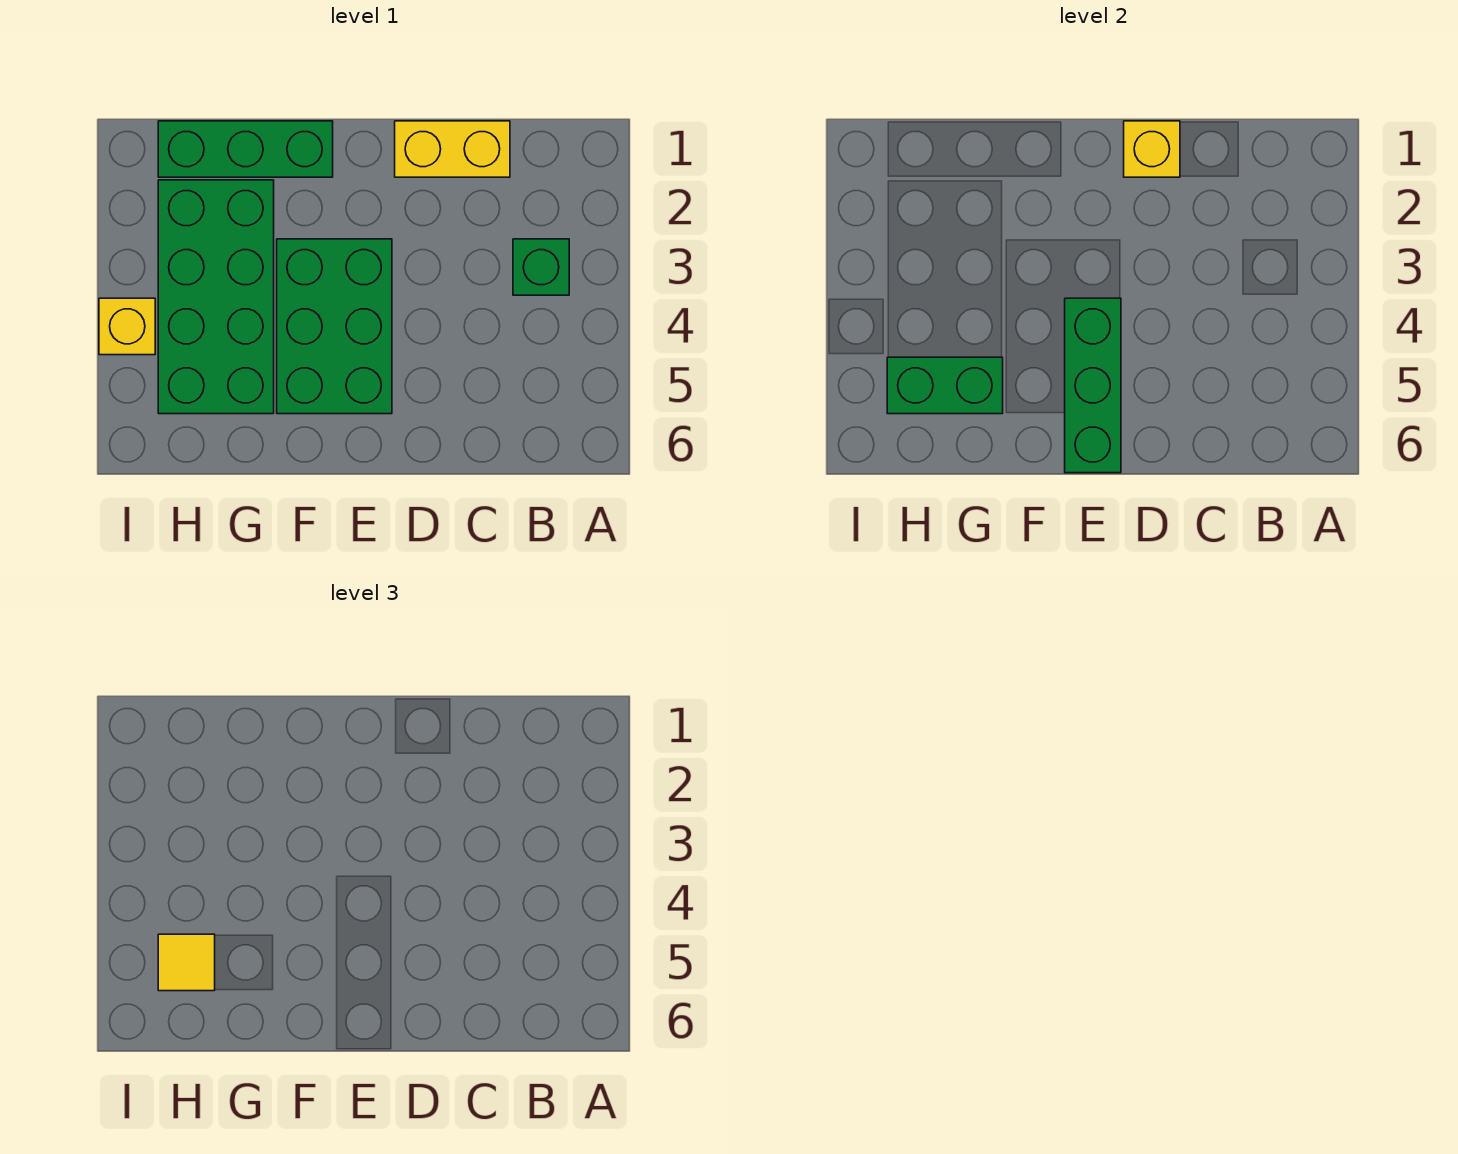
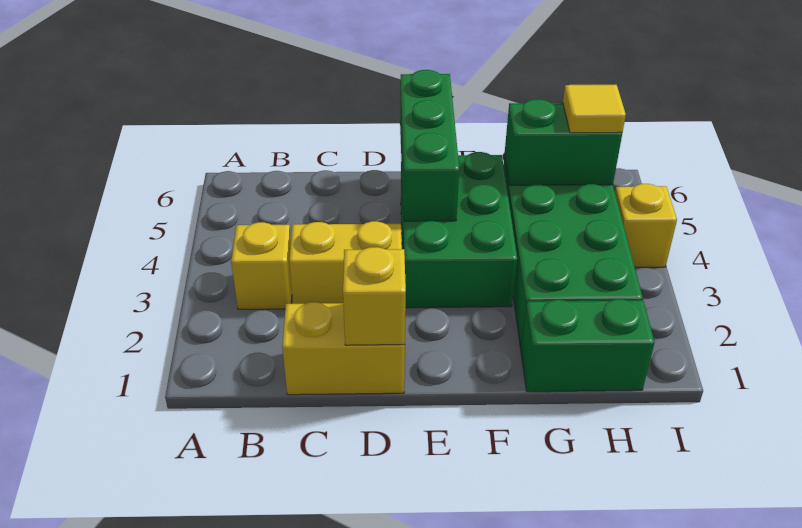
green 1x1 brick [513,239,569,295] -> yellow 1x1 brick [231,222,292,309]
none -> yellow 1x2 brick [289,221,402,304]
green 1x3 brick [158,121,333,177] -> green 1x2 brick [521,299,655,392]

